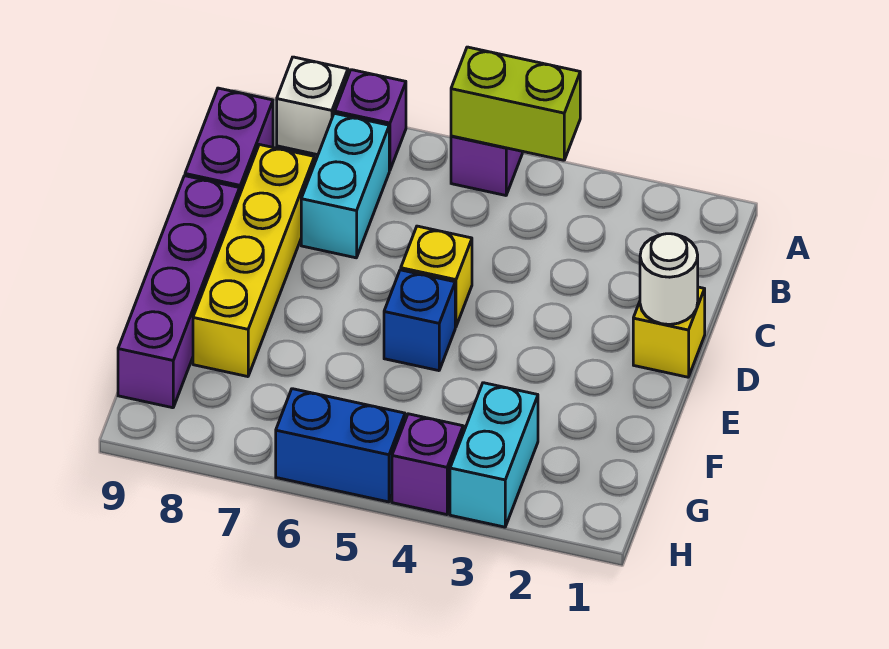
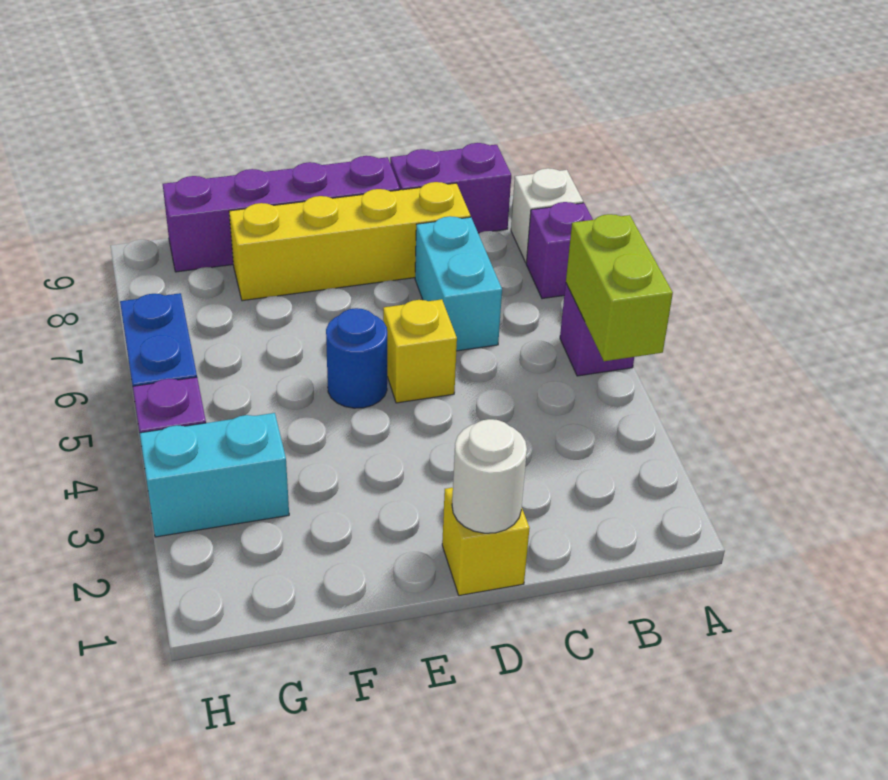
cyan 1x2 brick [301,113,389,258] -> cyan 1x2 brick turned to [415,216,502,351]
blue 1x1 brick [384,270,455,371] -> blue 1x1 round brick [326,308,387,408]

